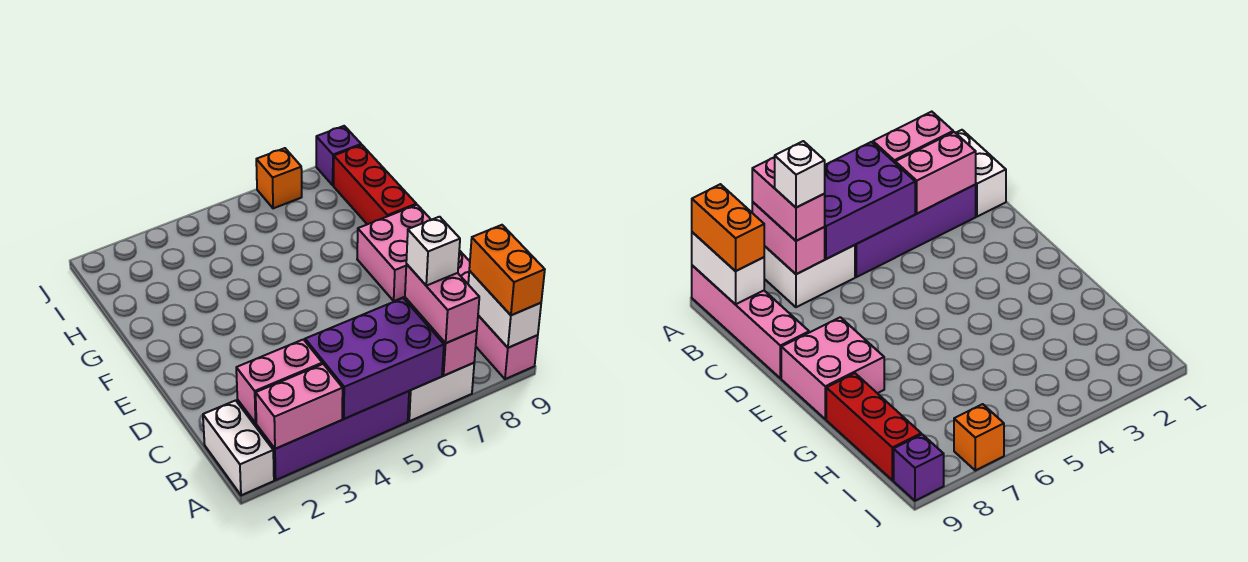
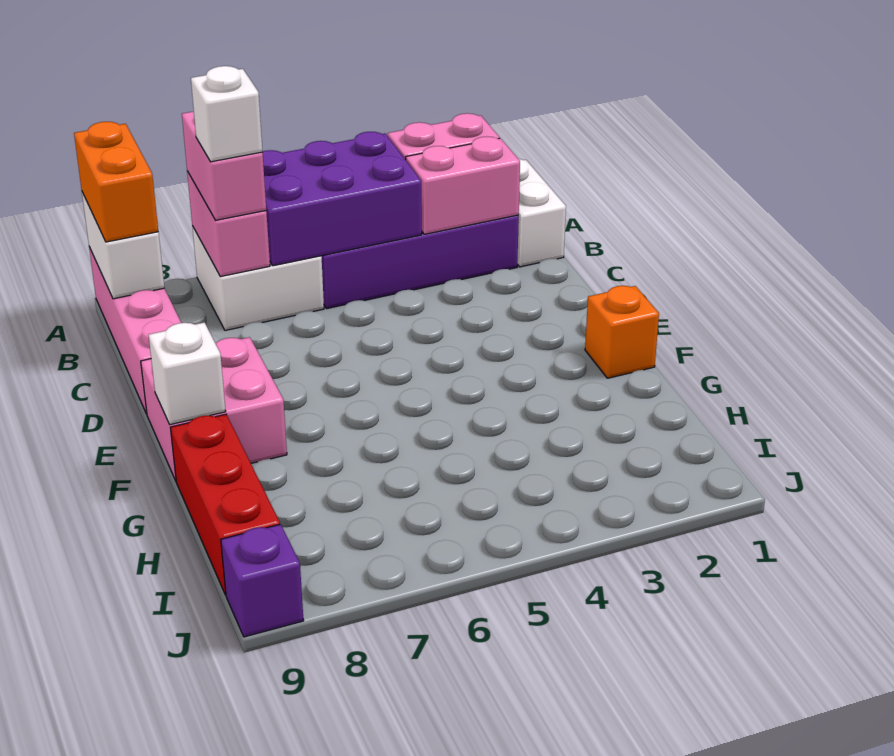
none -> white 1x1 brick [149,322,226,425]
orange 1x1 brick [256,148,302,208] -> orange 1x1 brick moved to [585,286,659,378]

